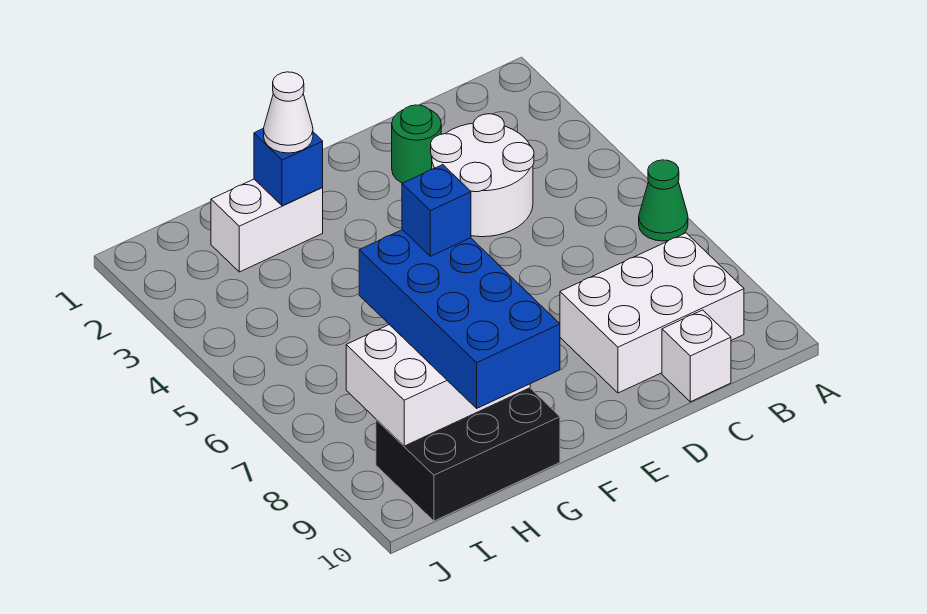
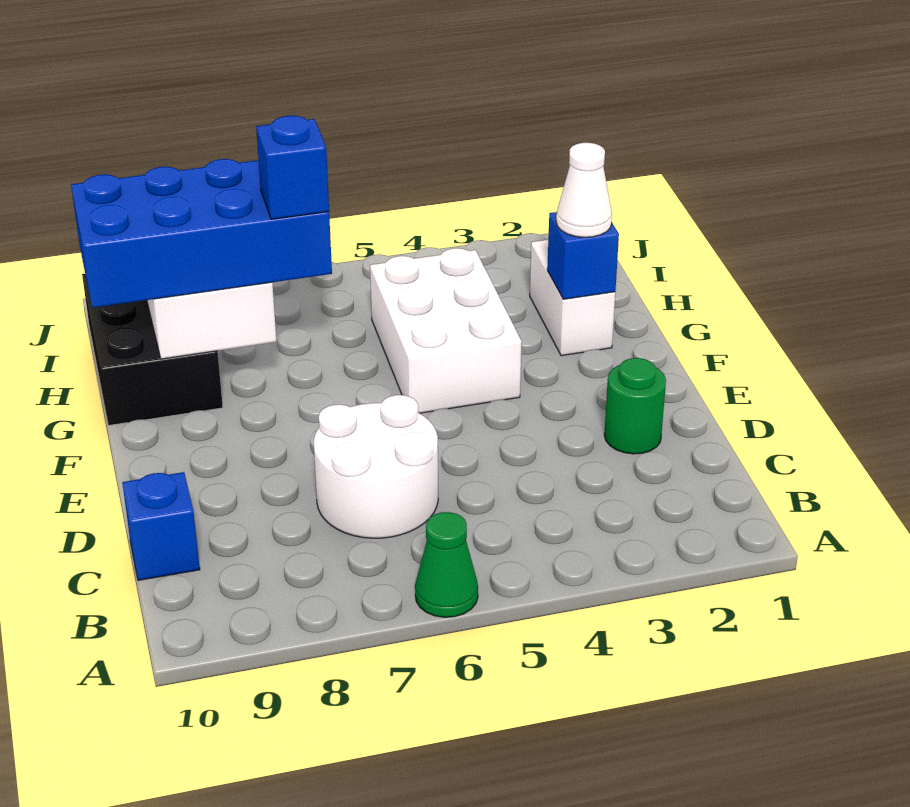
white 2x3 brick [560,233,744,393] -> white 2x3 brick moved to [370,248,522,413]
white 2x2 round brick [431,114,534,237] -> white 2x2 round brick moved to [314,395,438,538]
white 1x1 brick [662,310,731,402] -> blue 1x1 brick [122,472,200,580]

